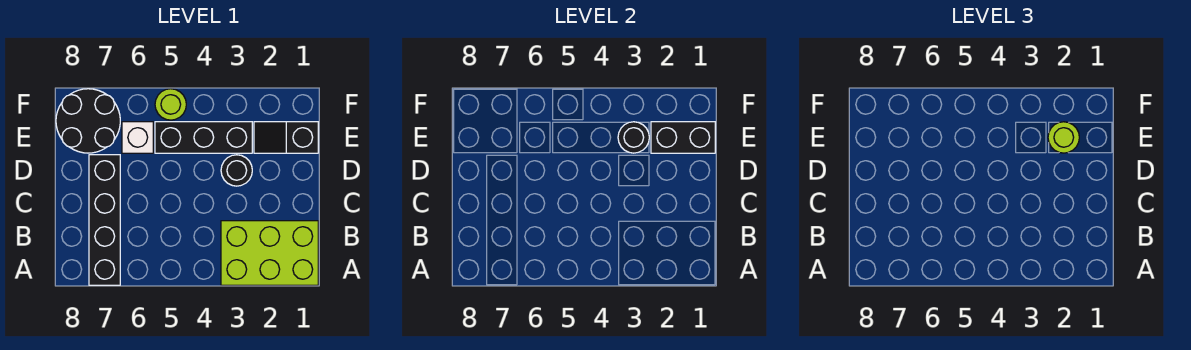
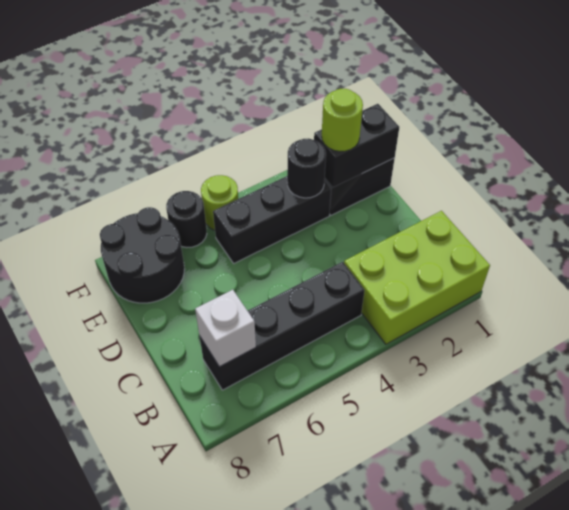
black 1x4 brick [89,155,120,285] -> black 1x4 brick turned to [200,262,365,390]
black 1x1 round brick [221,155,252,186] -> black 1x1 round brick moved to [166,191,207,248]
white 1x1 brick [122,122,153,153] -> white 1x1 brick moved to [195,290,256,367]

